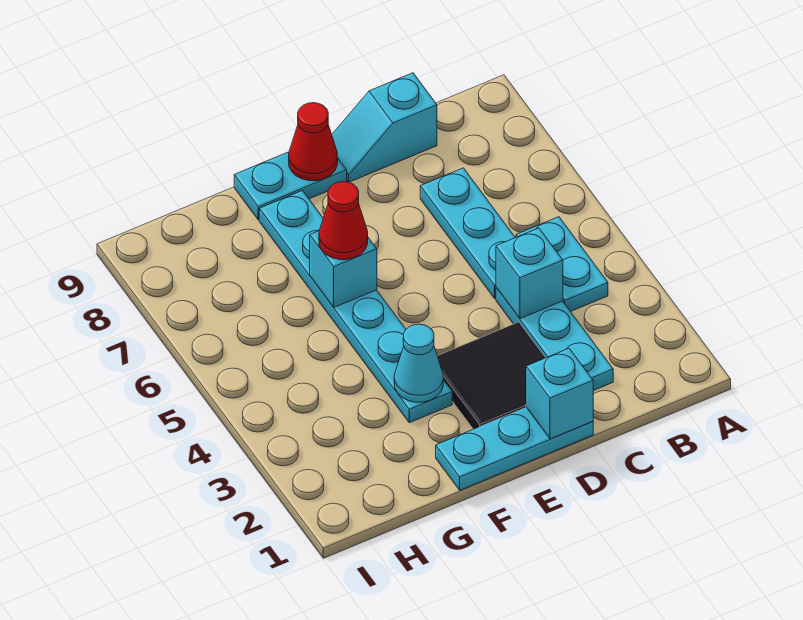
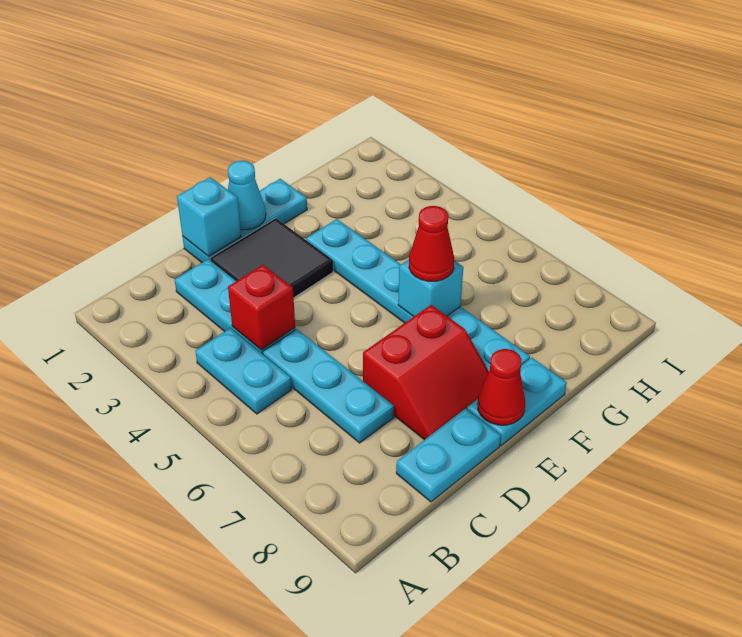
cyan 1x1 brick [496,228,563,319] -> red 1x1 brick [228,265,295,350]
cyan 1x2 slope [332,73,437,182] -> cyan 1x2 plate [396,408,501,502]
none -> red 2x2 slope [363,305,489,440]
cyan 1x1 cone [394,324,443,402] -> cyan 1x1 cone moved to [228,161,266,230]

